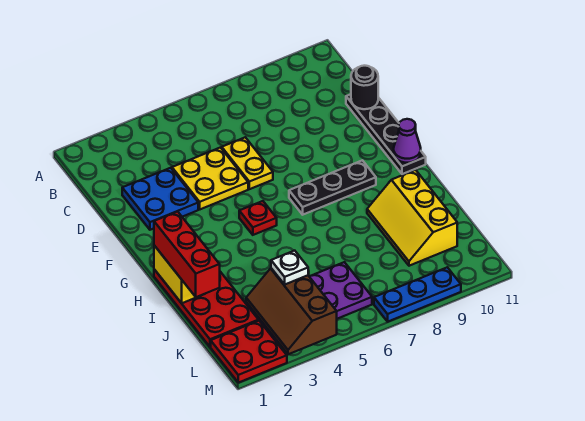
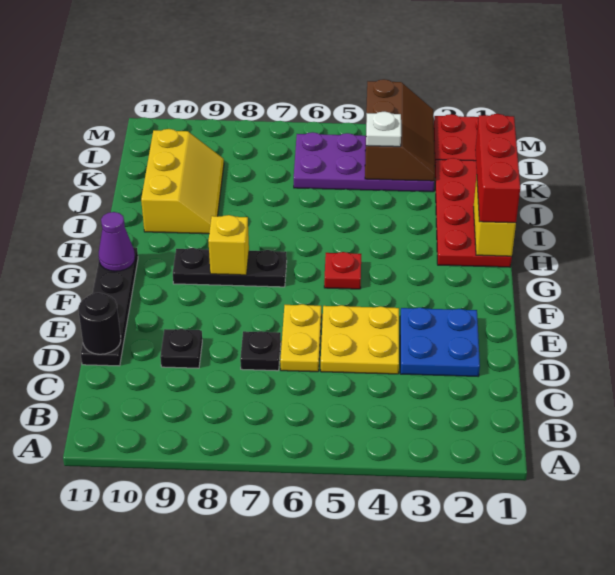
none -> black 1x1 plate [240,331,281,371]
none -> black 1x1 plate [160,329,202,368]
none -> yellow 1x1 brick [208,215,249,275]
blue 1x3 plate [374,267,461,322] -> none

